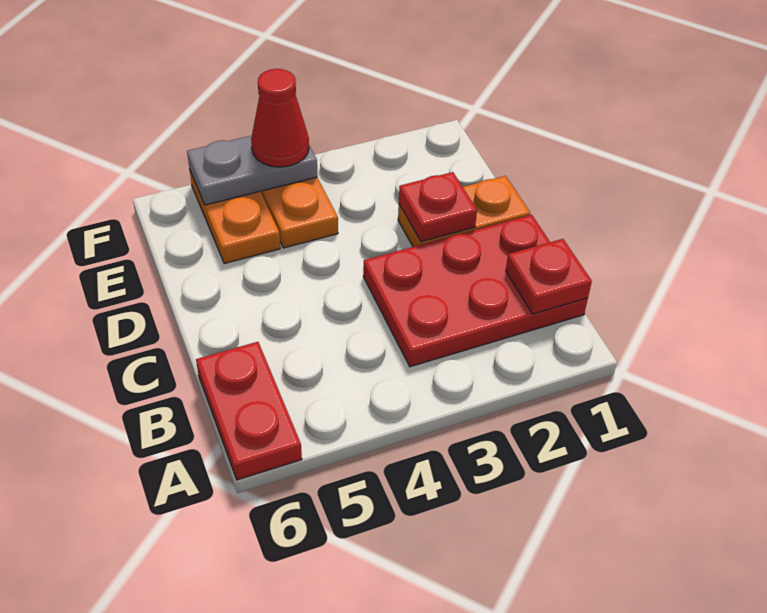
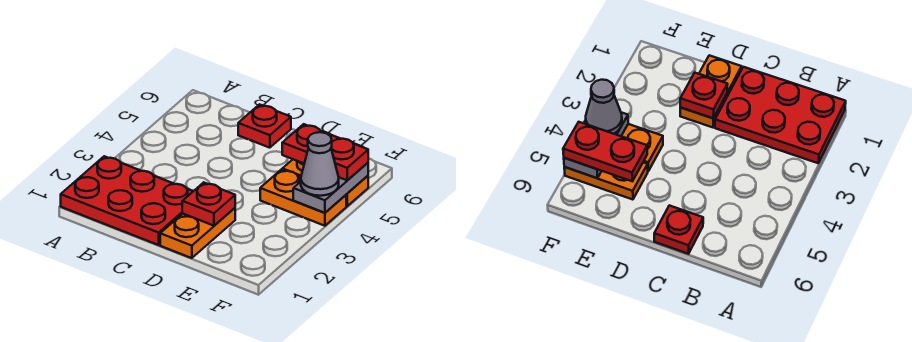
red 1x2 plate [196,342,302,480] -> red 1x2 plate moved to [282,124,368,180]
red 2x3 plate [363,215,588,367] -> red 2x3 plate turned to [61,156,193,245]
red 1x1 plate [506,239,592,314] -> red 1x1 plate moved to [238,104,291,148]
red 1x1 cone [251,69,309,167] -> grey 1x1 cone [301,132,339,196]

